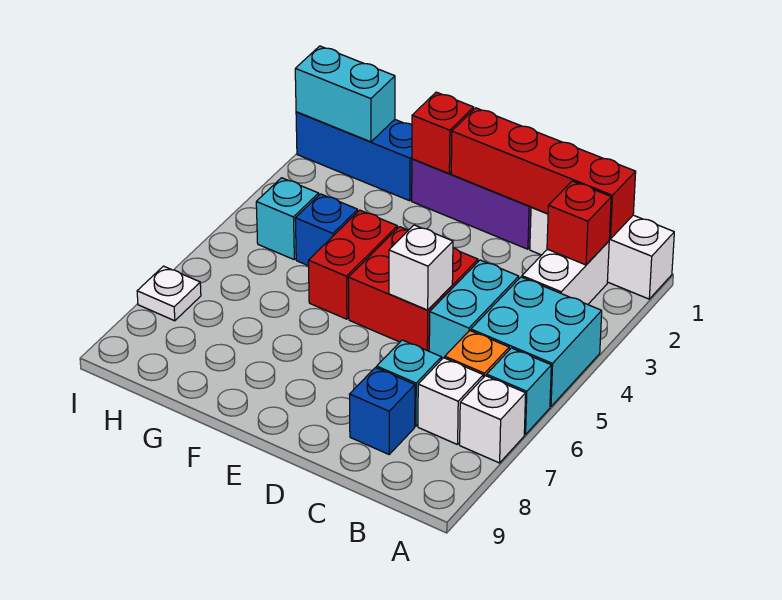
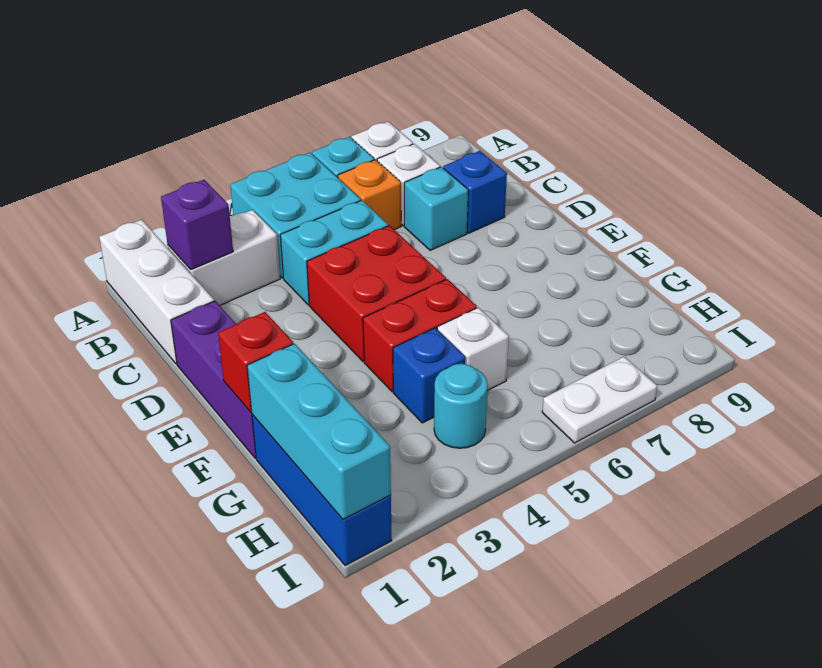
red 1x4 brick [451,108,636,239] -> none
red 1x1 brick [547,181,611,265] -> purple 1x1 brick [161,180,233,270]
white 1x1 brick [389,225,453,310] -> white 1x1 brick moved to [437,308,509,391]
cyan 1x2 brick [295,46,395,142] -> cyan 1x3 brick [247,344,391,519]
cyan 1x1 brick [256,178,319,259] -> cyan 1x1 round brick [434,364,488,448]
white 1x1 plate [137,266,201,321] -> white 1x2 plate [542,357,657,443]

